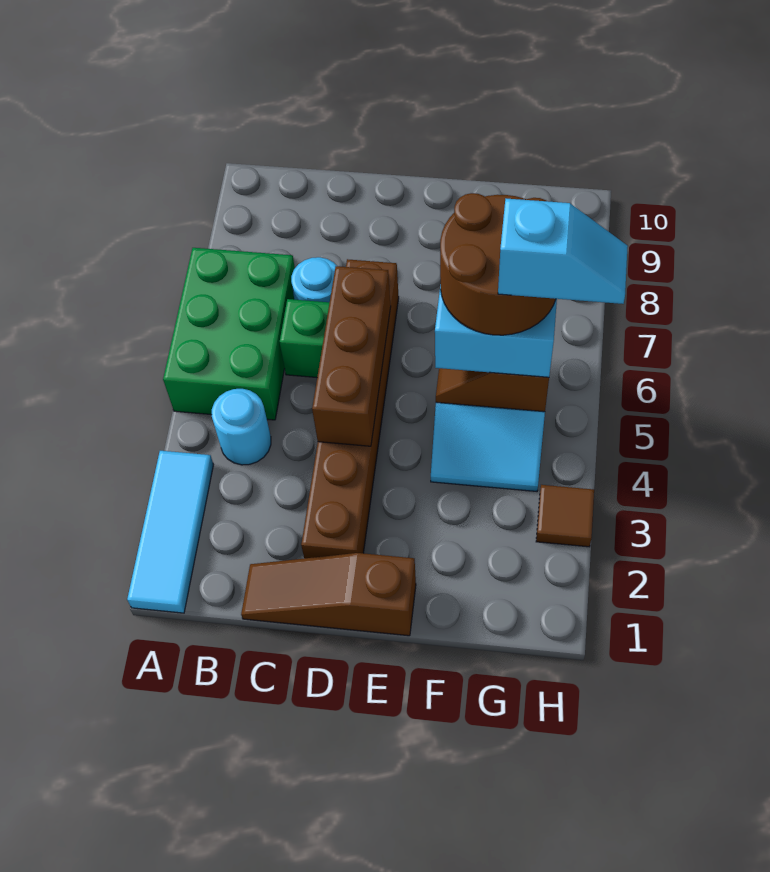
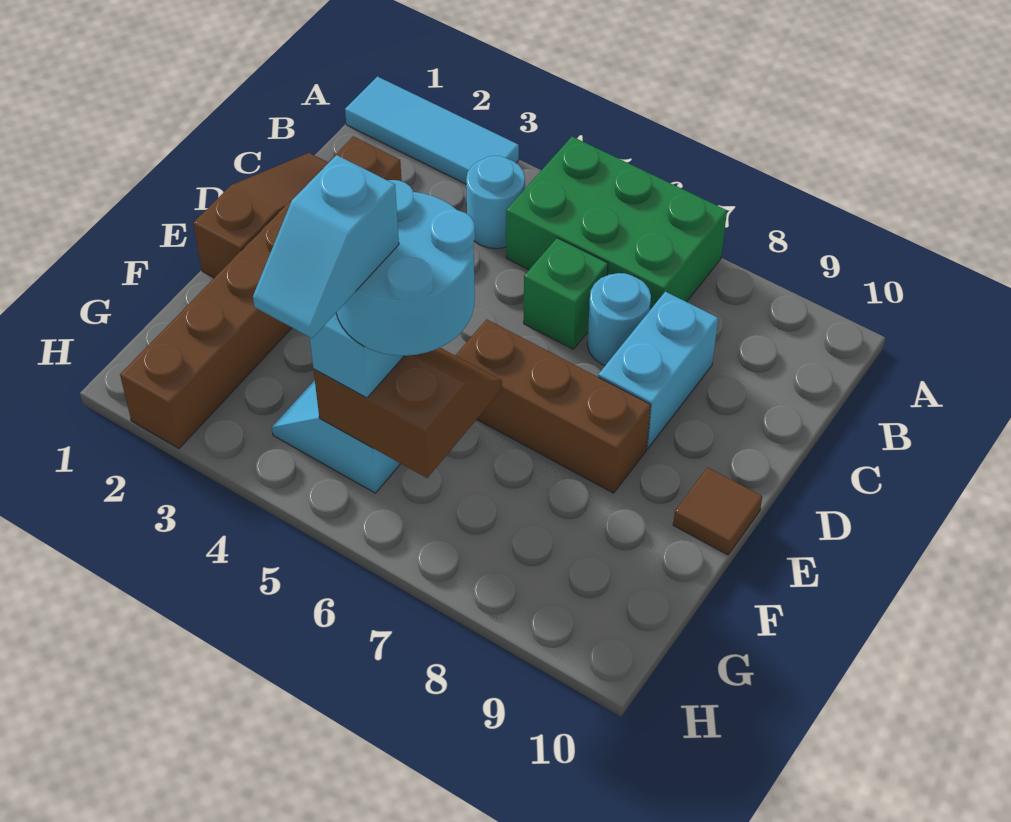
none -> cyan 1x2 brick [598,292,718,448]
brown 1x6 brick [301,259,399,558] -> brown 1x6 brick turned to [120,136,402,448]
brown 1x3 brick [312,266,391,446] -> brown 1x3 brick moved to [455,319,651,493]
brown 2x2 round brick [440,193,556,335] -> cyan 2x2 round brick [336,180,475,356]
brown 1x1 tile [536,485,594,547] -> brown 1x1 tile moved to [673,467,762,555]

